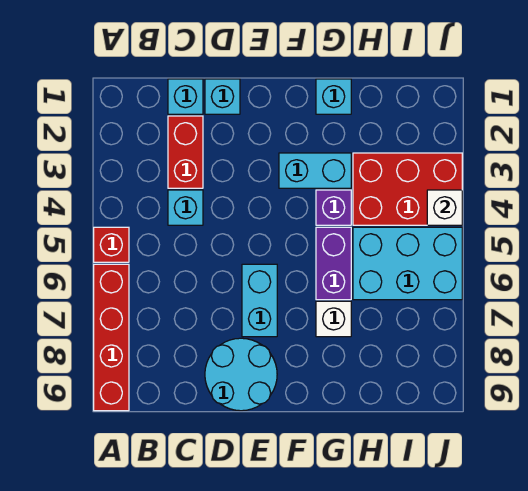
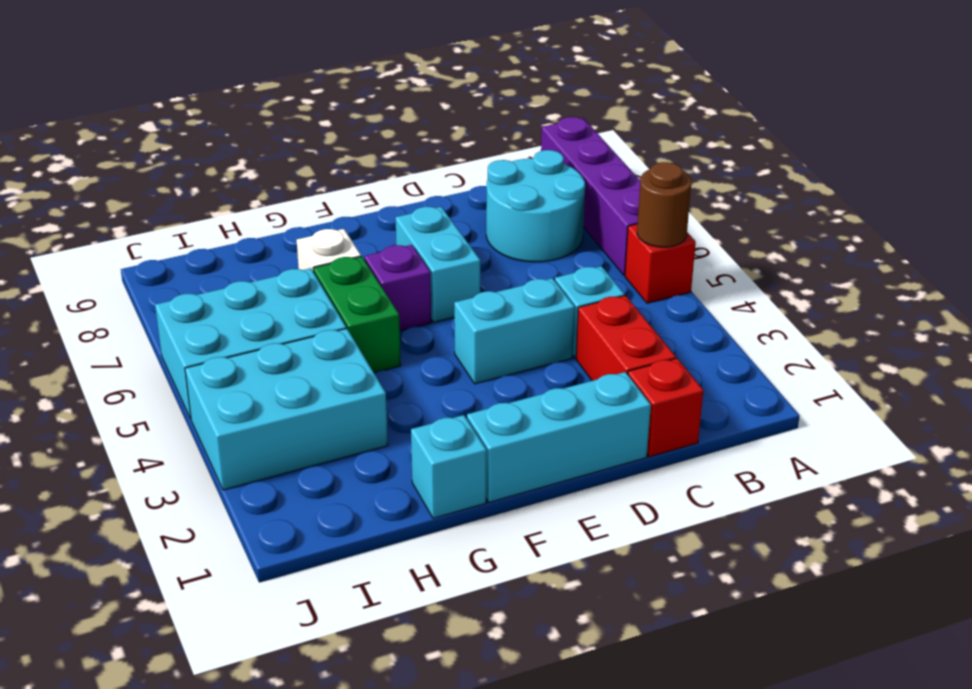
none -> brown 1x1 round brick [637,162,691,247]
red 1x4 brick [94,264,129,411] -> purple 1x4 brick [541,117,640,275]
cyan 1x1 brick [168,79,203,114] -> red 1x1 brick [628,358,703,457]
cyan 1x1 brick [205,79,240,114] -> cyan 1x3 brick [467,372,651,502]
cyan 2x2 round brick [205,338,277,411] -> cyan 2x2 round brick moved to [486,150,585,262]
cyan 1x2 brick [279,153,351,188] -> cyan 1x2 brick moved to [454,278,575,384]
purple 1x1 brick [316,190,351,225] -> purple 1x1 brick moved to [364,245,431,331]
purple 1x2 brick [316,227,351,300] -> green 1x2 brick [314,256,401,373]
red 2x3 brick [353,153,462,225] -> cyan 2x3 brick [185,329,388,490]
white 1x1 brick [427,190,462,225] -> none

